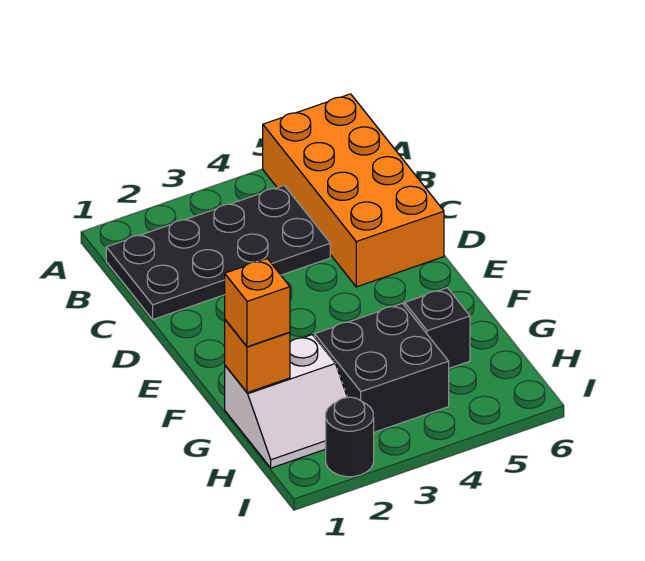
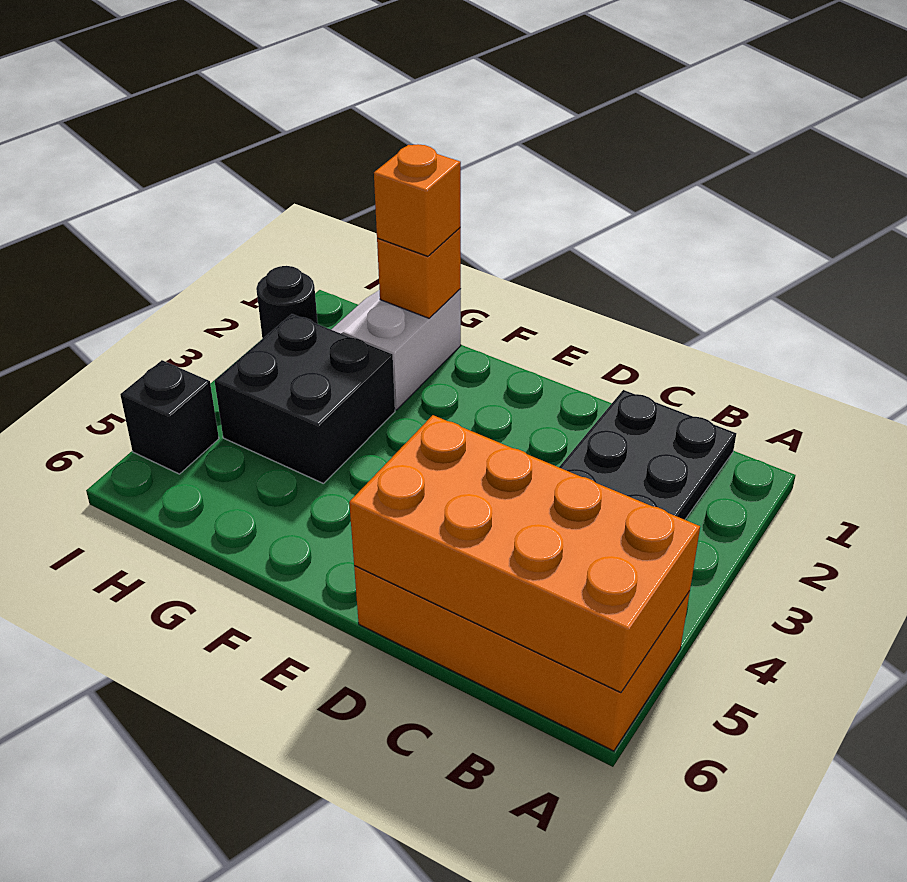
none -> orange 2x4 brick [349,415,700,693]
black 1x1 brick [405,288,470,368] -> black 1x1 brick moved to [120,360,219,474]

